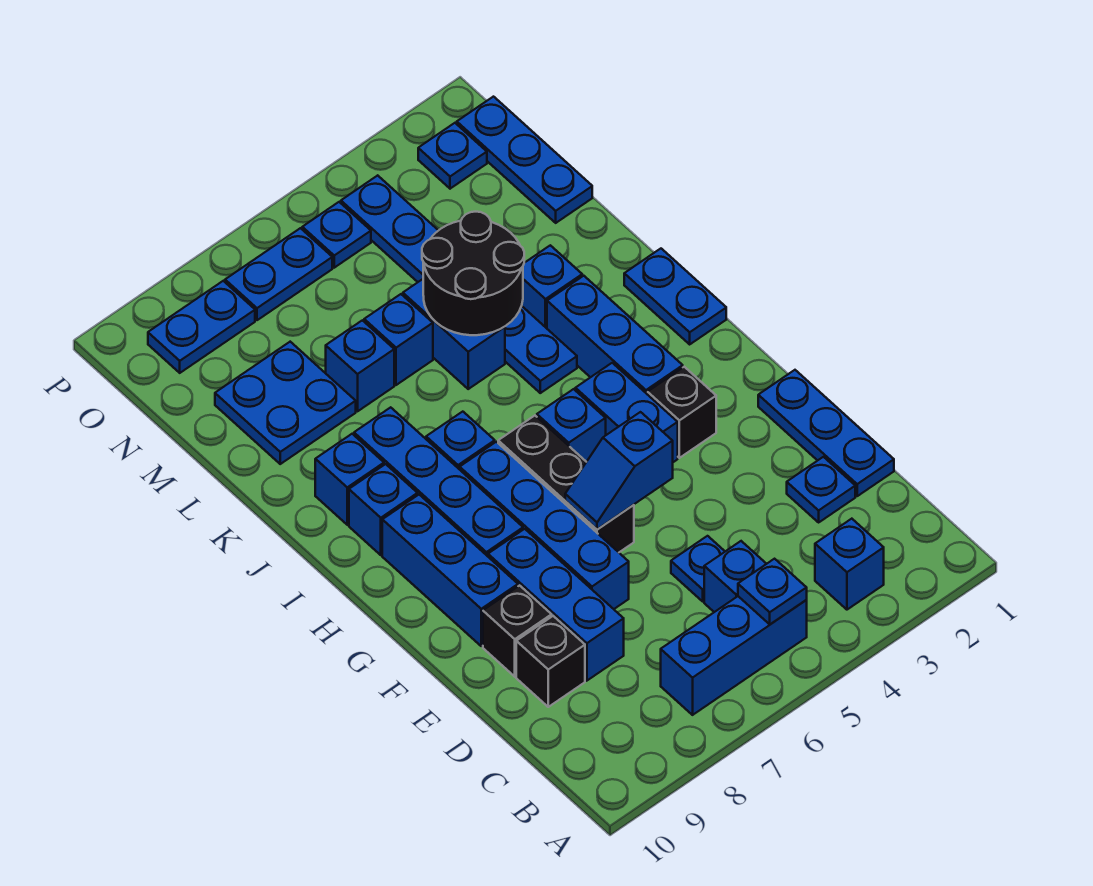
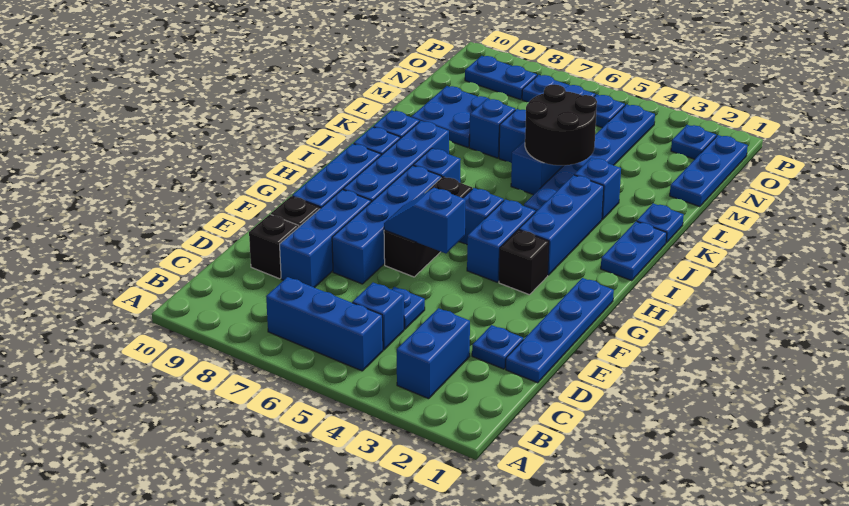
blue 1x1 brick [815,519,884,610] -> blue 1x2 brick [397,308,470,399]
blue 1x1 plate [738,559,807,624] -> blue 1x1 plate moved to [637,203,684,243]
blue 1x3 plate [758,370,894,496] -> blue 1x4 plate [506,278,614,383]

